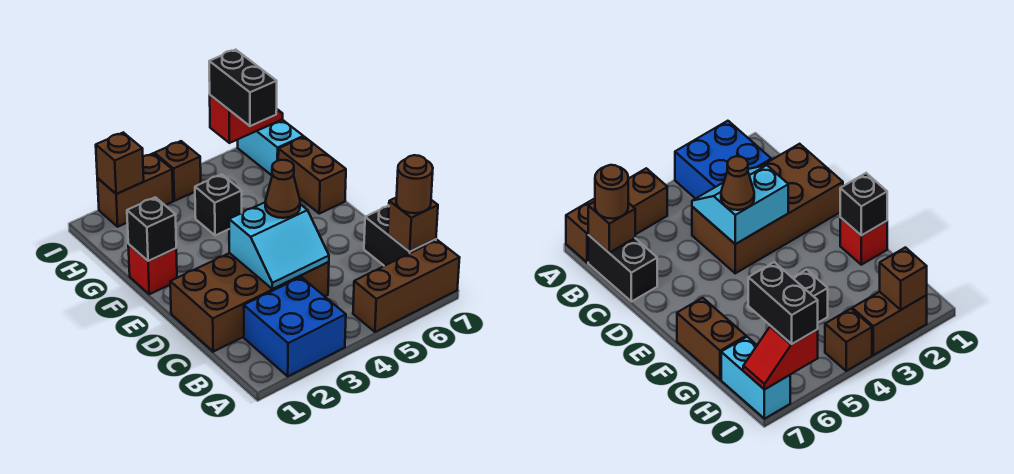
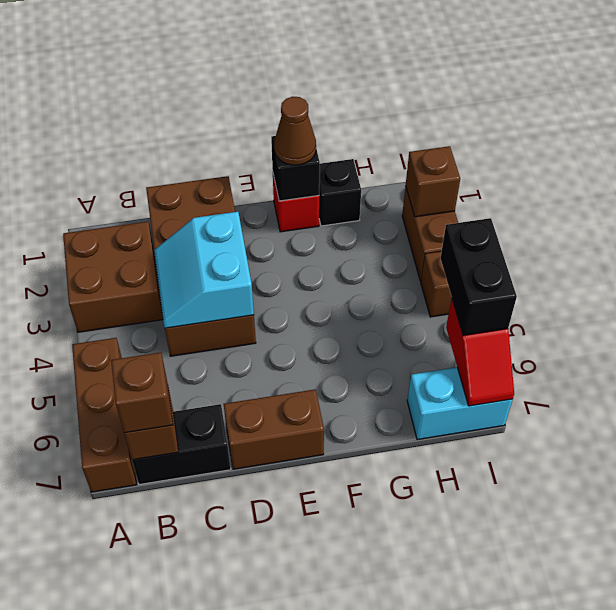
blue 2x2 brick [244,277,346,376] -> brown 2x2 brick [63,222,163,332]
brown 1x1 round brick [396,155,433,213] -> brown 1x1 brick [111,352,173,433]
brown 1x1 cone [265,160,300,218] -> brown 1x1 cone moved to [274,97,316,165]
brown 1x2 brick [278,137,346,214] -> brown 1x2 brick moved to [224,389,324,469]
black 1x1 brick [195,174,242,235] -> black 1x1 brick moved to [319,159,361,226]
black 1x2 brick [209,50,277,126] -> black 1x2 brick turned to [441,218,517,335]

